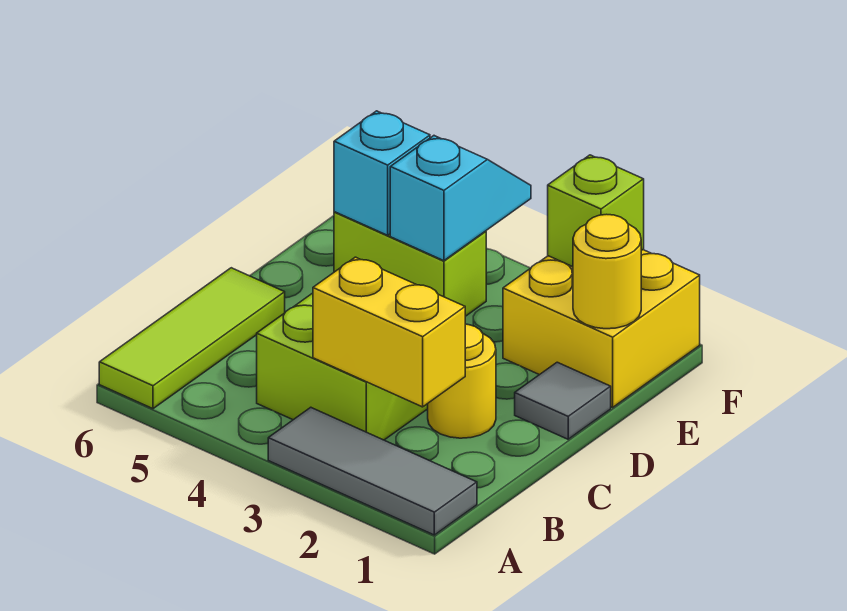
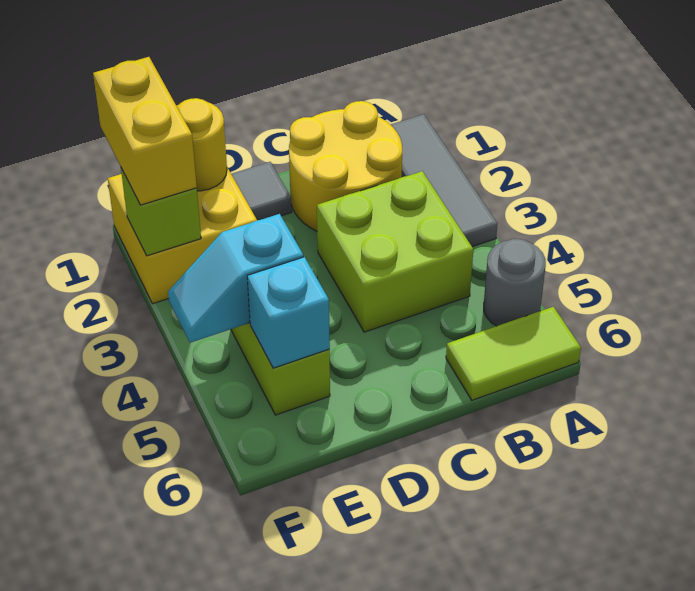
none -> grey 1x1 round brick [484,239,546,326]
lime 1x3 tile [99,268,285,409] -> lime 1x2 tile [446,307,581,400]
yellow 1x2 brick [313,257,465,407] -> yellow 1x2 brick moved to [93,57,197,205]
yellow 1x1 round brick [428,324,496,438] -> yellow 2x2 round brick [289,101,402,231]

